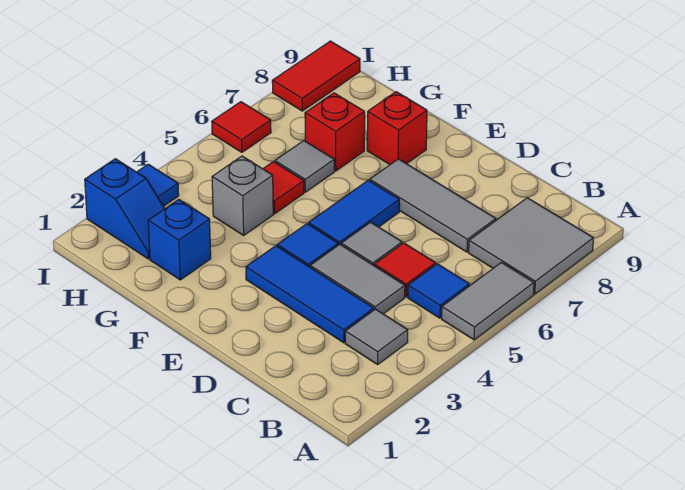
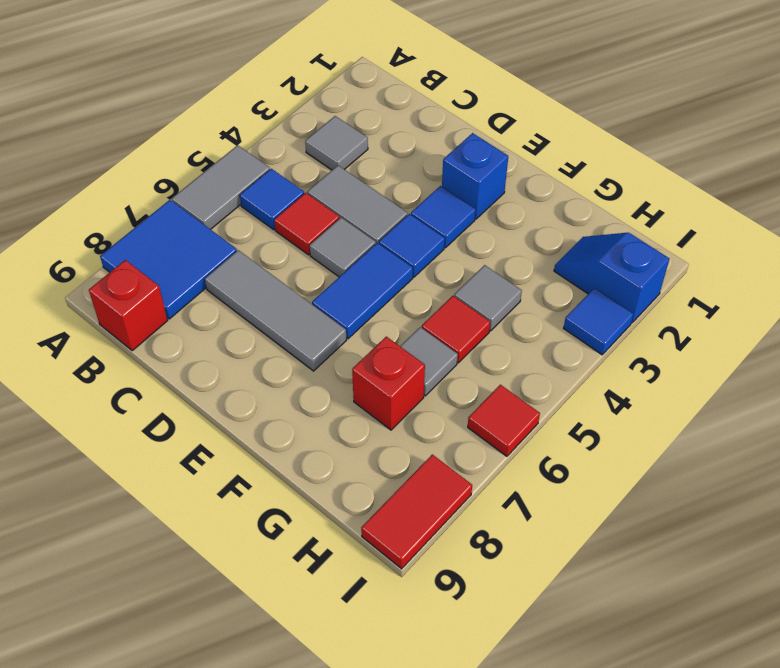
grey 2x2 tile [469,198,593,294] -> blue 2x2 tile [100,200,237,319]
blue 1x3 tile [246,246,374,343] -> blue 1x1 tile [411,186,476,248]
red 1x1 brick [367,92,427,165] -> red 1x1 brick moved to [89,260,168,351]
blue 1x1 brick [148,200,211,280] -> blue 1x1 brick moved to [442,133,508,219]
grey 1x1 brick [212,156,273,235] -> grey 1x1 tile [454,265,522,331]

